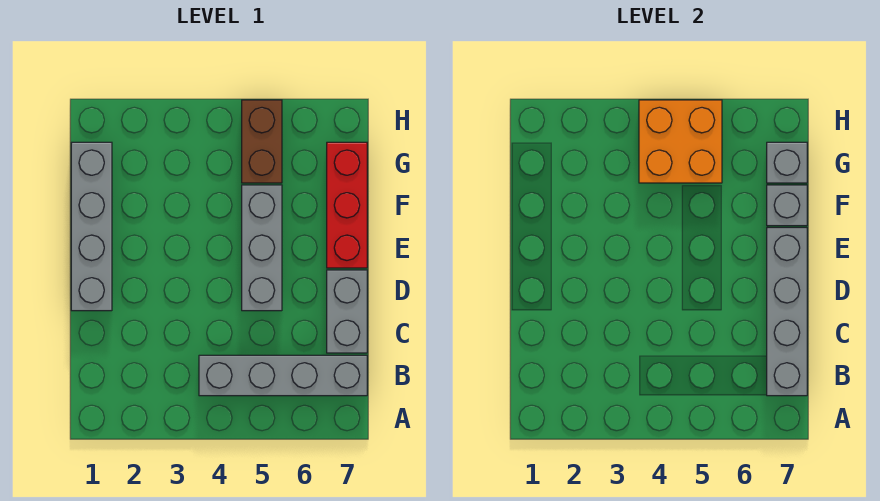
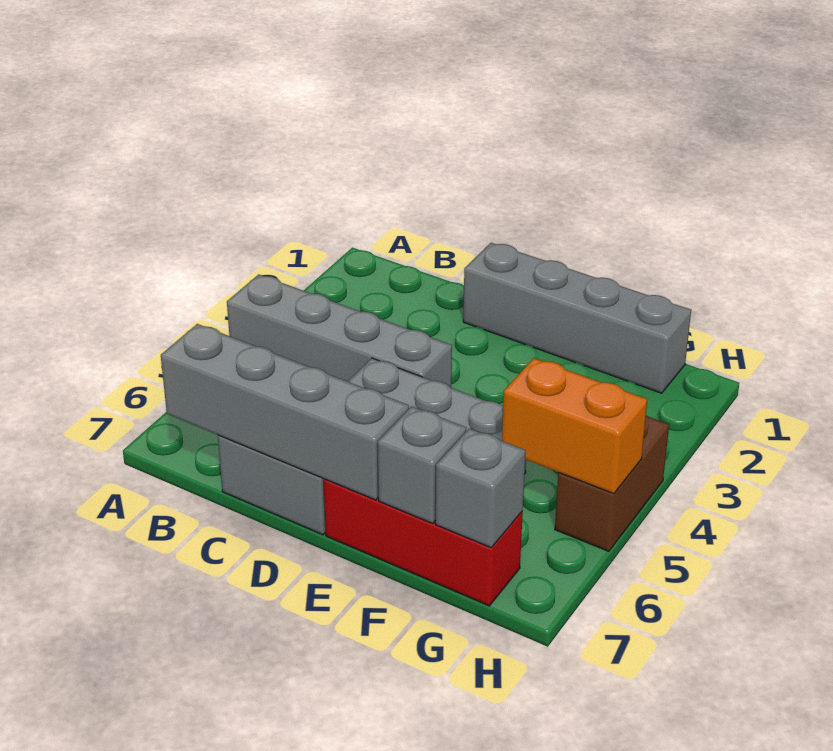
grey 1x4 brick [199,355,367,396] -> grey 1x4 brick turned to [227,274,452,388]
orange 2x2 brick [639,100,722,183] -> orange 1x2 brick [502,358,647,494]
brown 1x2 brick [242,100,282,183] -> brown 1x2 brick turned to [555,416,669,551]

